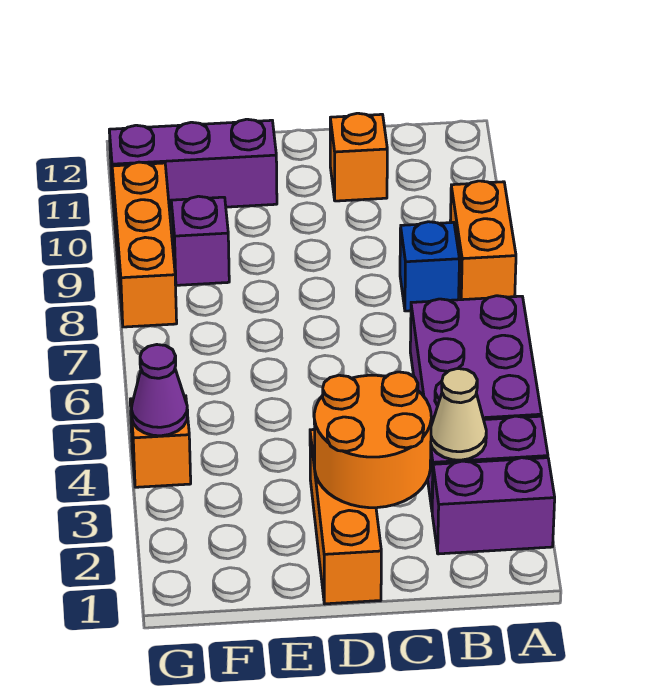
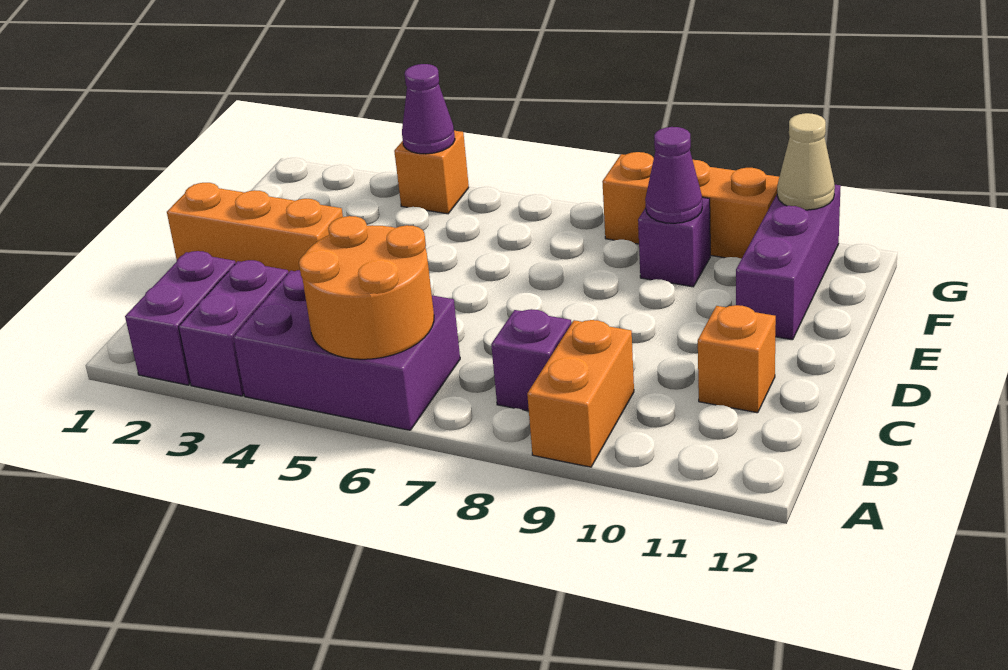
orange 1x2 brick [450,181,516,300] -> orange 1x2 brick turned to [527,320,634,467]
tan 1x1 cone [431,369,486,460] -> tan 1x1 cone moved to [777,113,835,210]
blue 1x1 brick [400,222,459,311] -> purple 1x1 brick [491,309,571,411]
orange 2x2 round brick [314,372,431,508] -> orange 2x2 round brick moved to [299,216,434,359]
none -> purple 1x1 cone [645,127,702,223]

